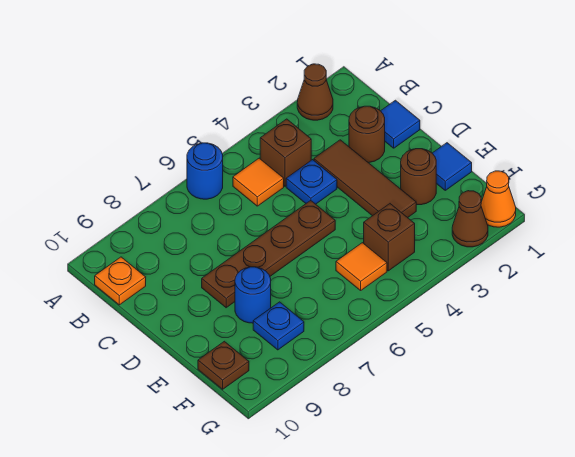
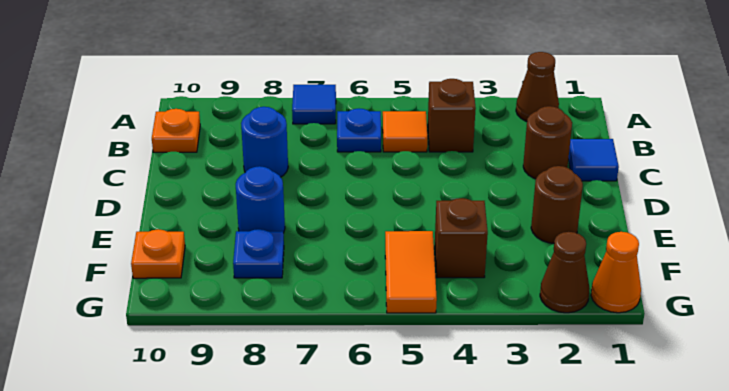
blue 1x1 round brick [187,143,223,199] -> blue 1x1 round brick moved to [241,107,288,177]
brown 1x3 tile [314,140,416,218] -> none
blue 1x1 plate [286,160,337,204] -> blue 1x1 plate moved to [337,109,381,152]
brown 1x4 plate [202,201,335,308] -> none
blue 1x1 tile [432,143,472,190] -> blue 1x1 tile moved to [292,85,336,124]
orange 1x1 tile [336,243,387,290] -> orange 1x2 tile [385,231,437,313]
brown 1x1 plate [198,341,249,389] -> orange 1x1 plate [131,229,185,278]

